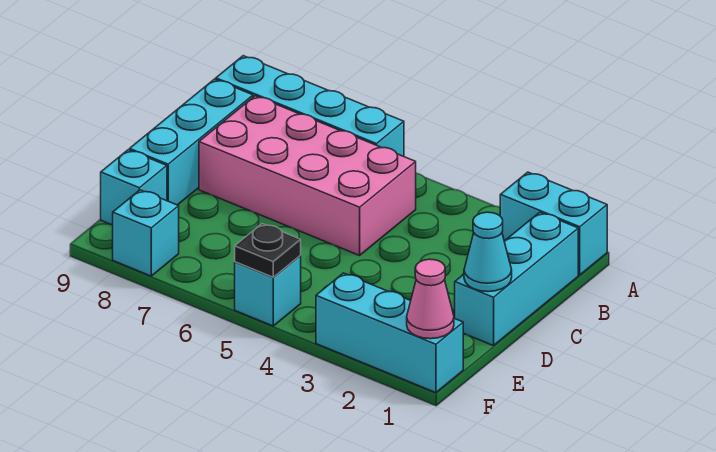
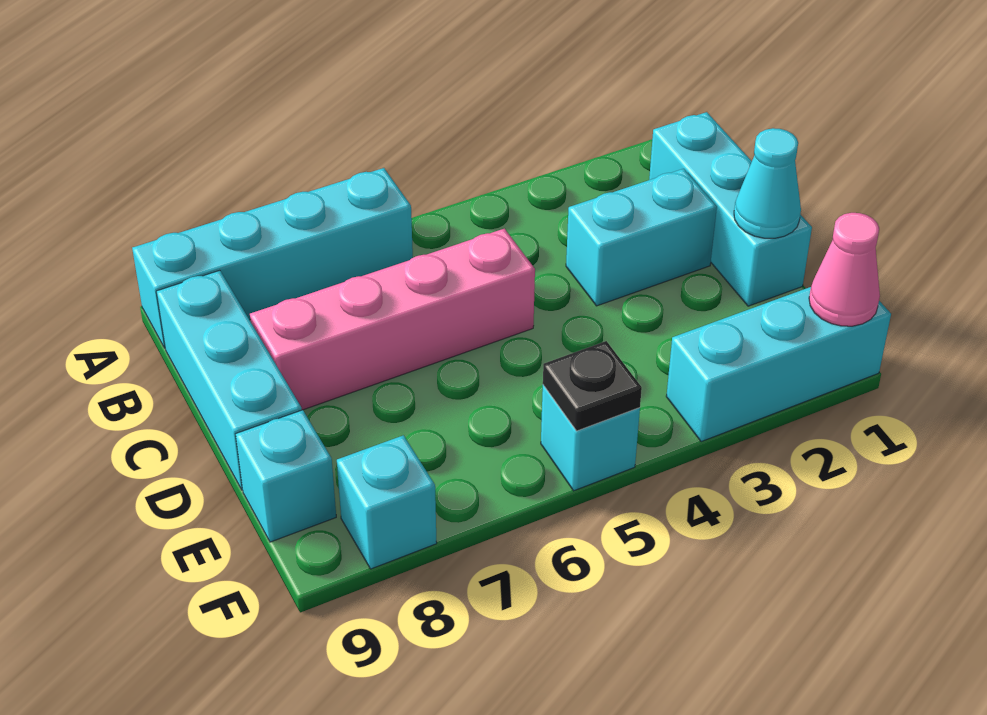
cyan 1x2 brick [500,172,607,275] -> cyan 1x2 brick moved to [566,169,717,306]
pink 2x4 brick [199,96,416,255] -> pink 1x4 brick [250,229,535,410]

